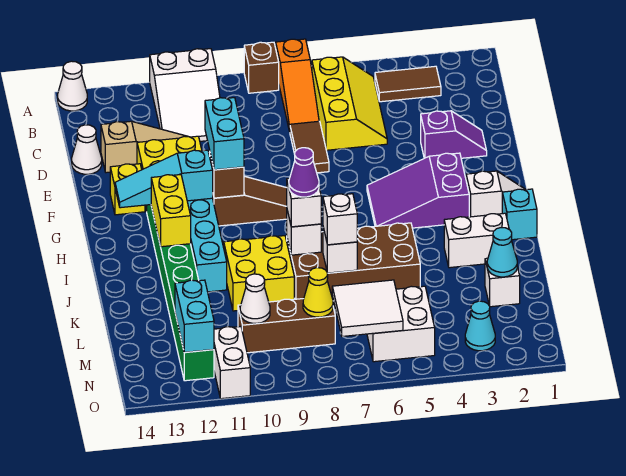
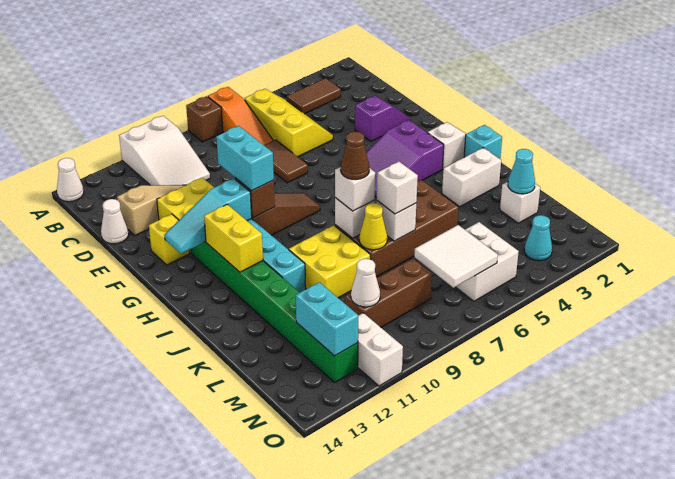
purple 1x1 cone [289,148,319,197] -> brown 1x1 cone [341,132,369,180]
yellow 1x1 cone [303,268,333,317] -> yellow 1x1 cone moved to [359,203,387,250]

